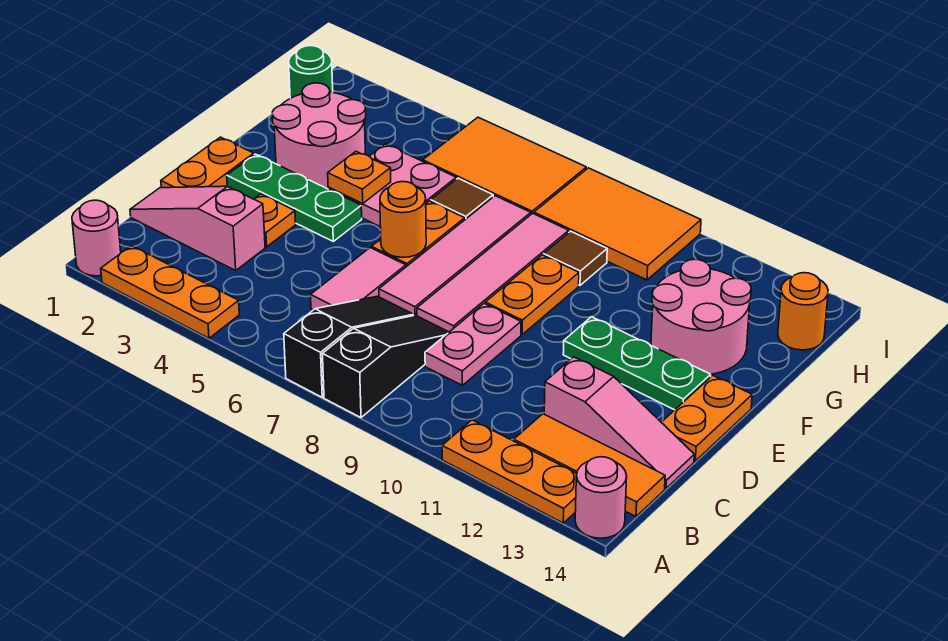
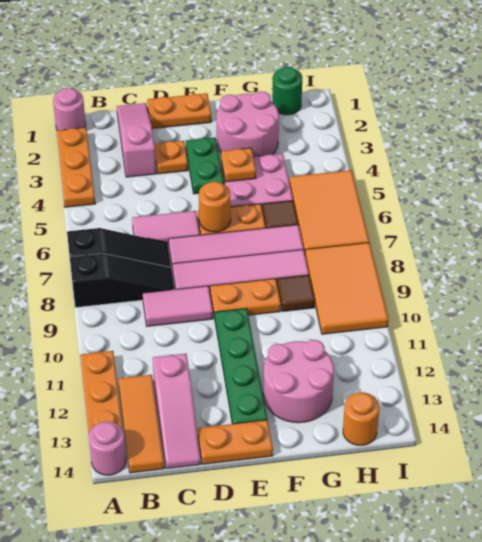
pink 1x2 plate [425,304,521,385] -> pink 1x2 tile [143,286,213,326]
green 1x3 plate [227,154,362,241] -> green 1x2 plate [186,137,224,194]
green 1x3 plate [563,317,711,410] -> green 1x4 plate [215,308,267,424]

